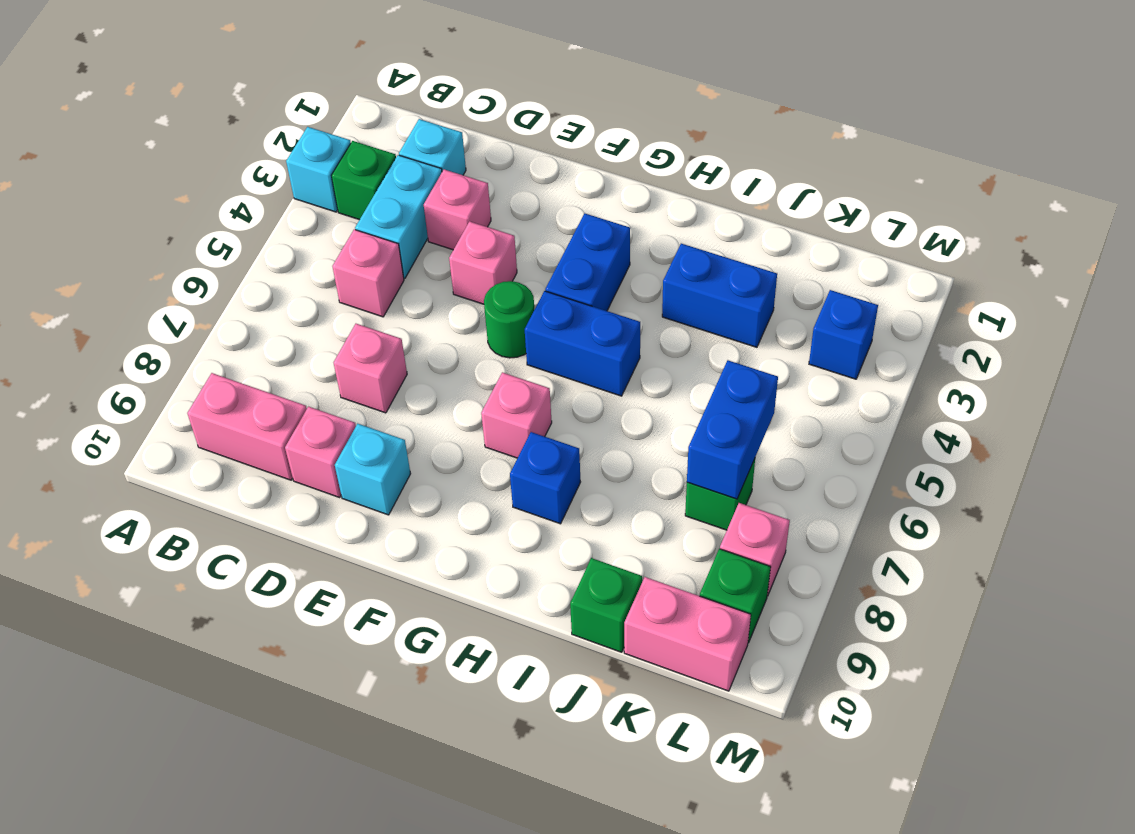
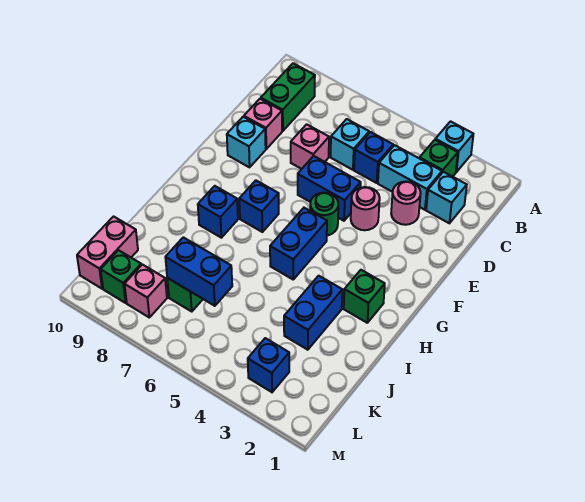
pink 1x2 brick [187,373,307,480] -> green 1x2 brick [261,63,315,131]
pink 1x1 brick [332,229,404,317] -> blue 1x1 brick [354,132,393,183]
none -> cyan 1x1 brick [331,119,369,170]
pink 1x1 brick [424,169,491,250] -> pink 1x1 round brick [391,182,421,225]
pink 1x1 brick [449,221,517,304] -> pink 1x1 round brick [351,187,380,230]
blue 1x2 brick [545,214,630,311] -> blue 1x2 brick moved to [298,156,361,221]
pink 1x1 brick [481,372,552,458] -> blue 1x1 brick [239,181,279,232]
green 1x1 brick [570,558,642,652] -> green 1x1 brick moved to [344,270,385,323]

